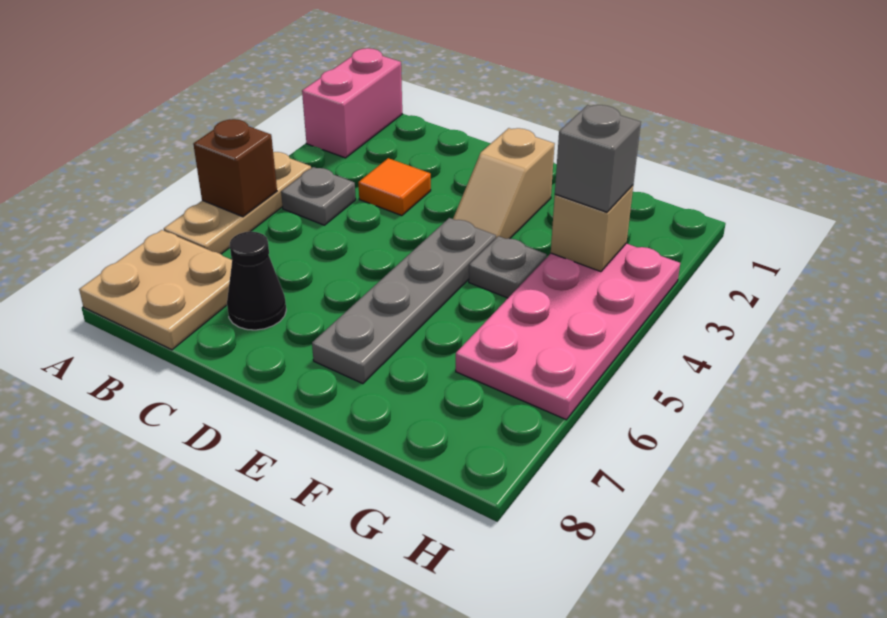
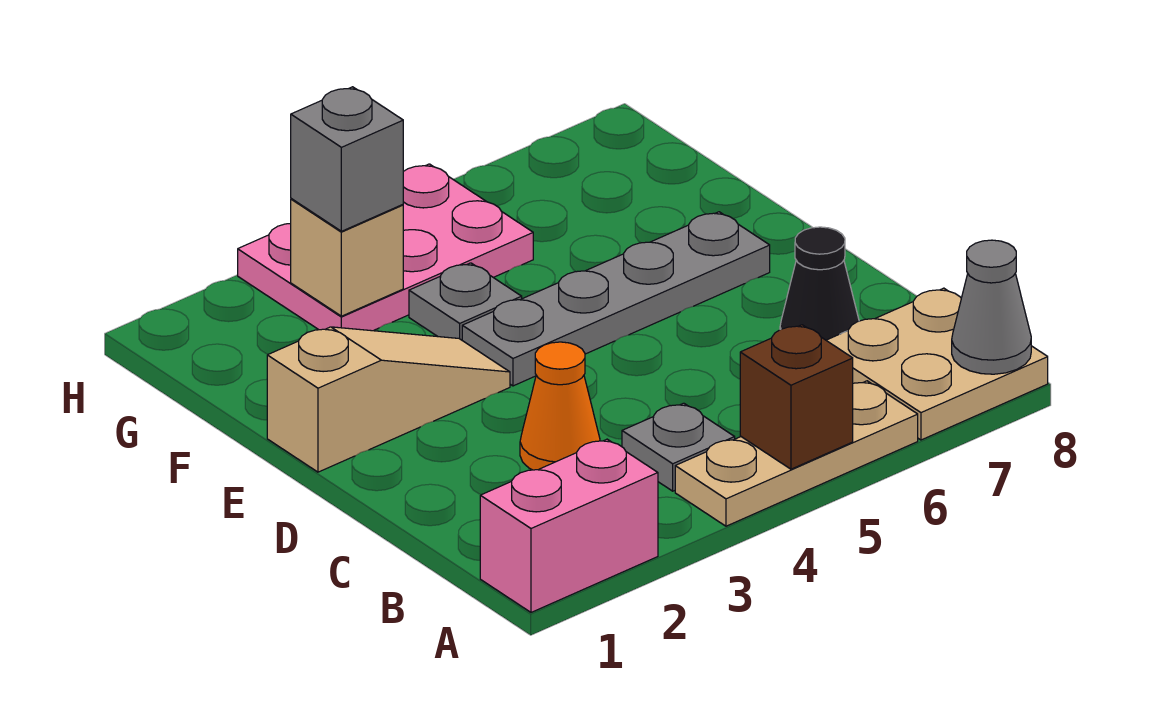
none -> grey 1x1 cone [952,240,1031,374]
orange 1x1 tile [358,158,431,216] -> orange 1x1 cone [520,342,600,470]
tan 1x2 slope [453,128,555,239] -> tan 1x3 slope [267,327,510,472]
pink 2x4 plate [456,244,680,420] -> pink 2x3 plate [238,164,533,331]

